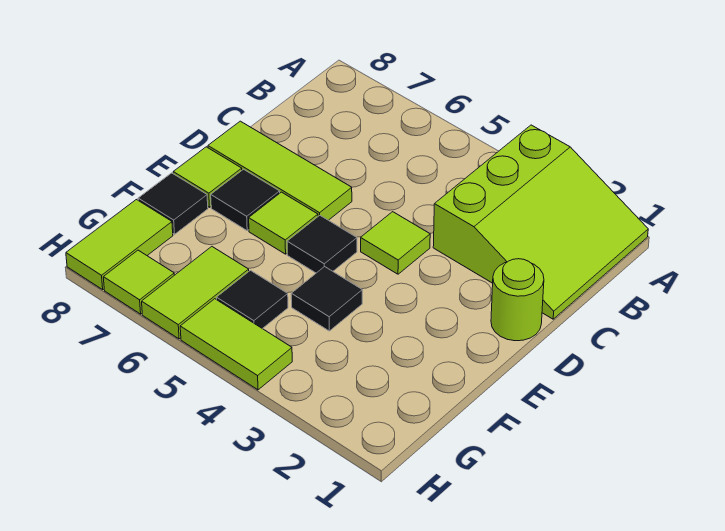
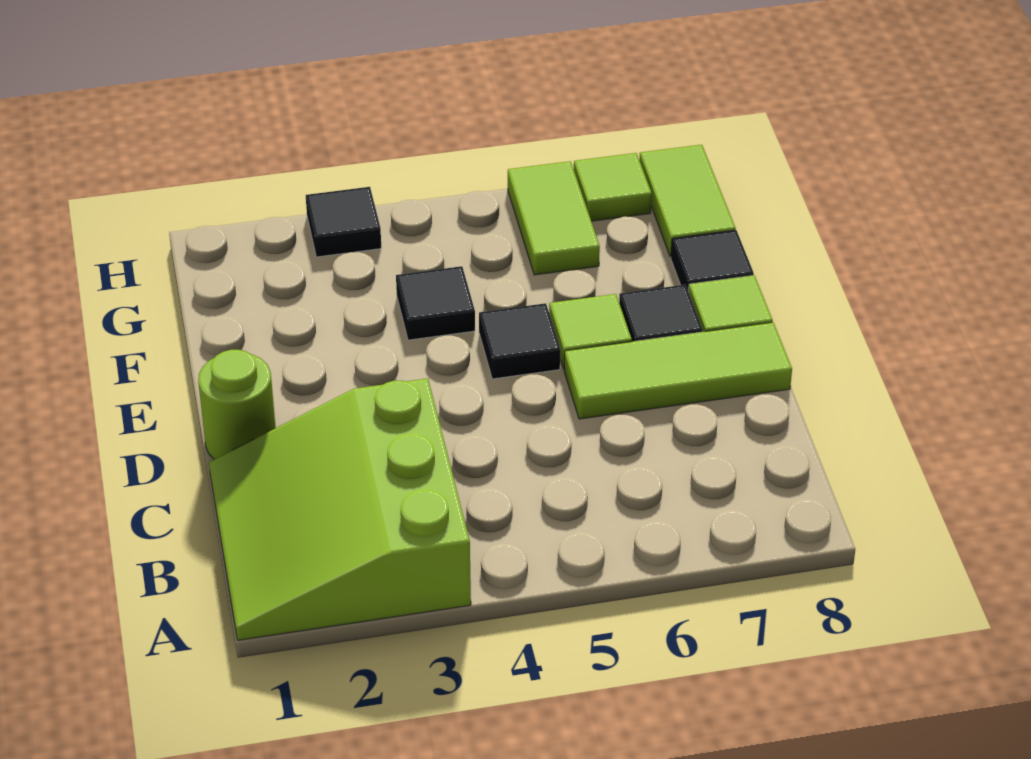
lime 1x1 tile [361,212,430,274] -> none
black 1x1 tile [217,271,288,329] -> black 1x1 tile moved to [306,187,381,257]
lime 1x2 tile [180,299,292,390] -> none

